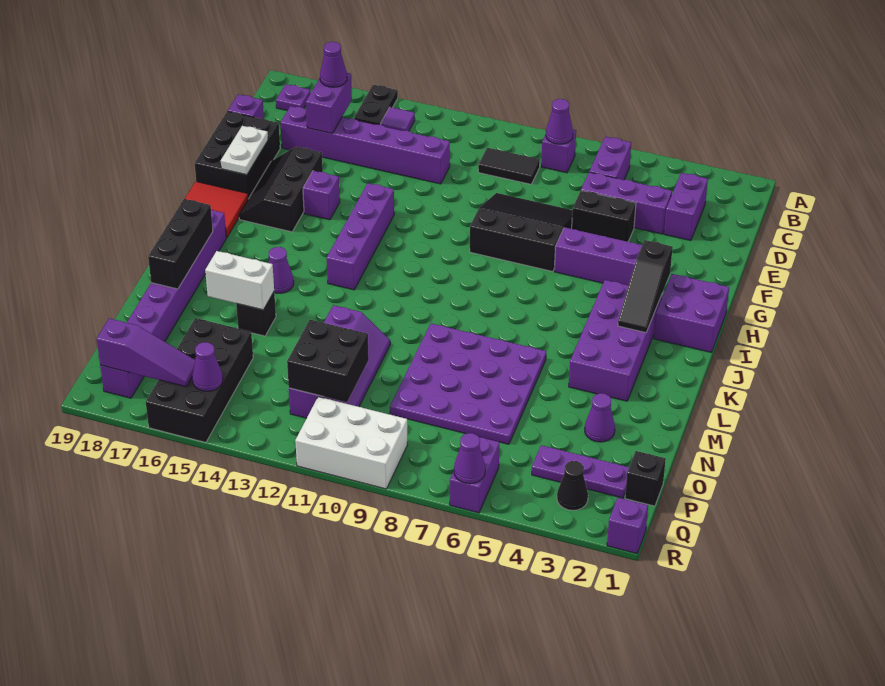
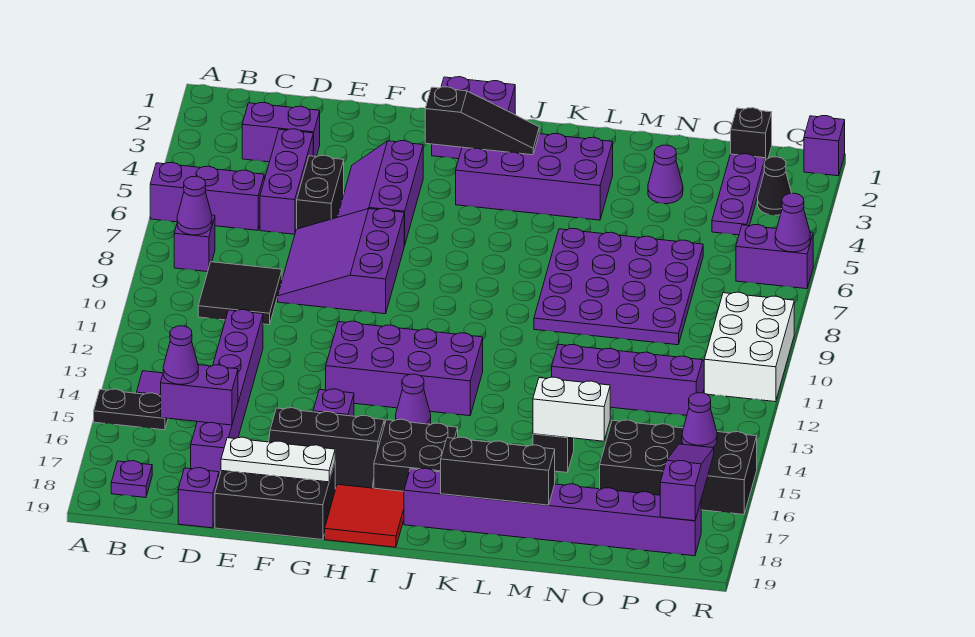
purple 1x2 brick [589,137,631,180] -> purple 1x3 brick [150,162,264,230]
black 1x2 tile [478,148,540,184] -> black 2x2 tile [198,262,282,325]
black 3x3 slope [470,193,573,272] -> purple 3x3 slope [278,208,404,314]
white 1x2 plate [221,126,268,175] -> white 1x3 plate [221,437,335,482]
purple 1x4 brick [327,183,394,290] -> purple 2x4 brick [326,321,483,416]
purple 1x1 cone [269,247,294,293] -> purple 1x1 cone moved to [396,374,431,424]
white 1x2 brick [205,251,274,310] -> white 1x2 brick turned to [533,377,610,441]
black 2x2 brick [287,320,369,402] -> black 2x2 brick moved to [374,419,458,491]

